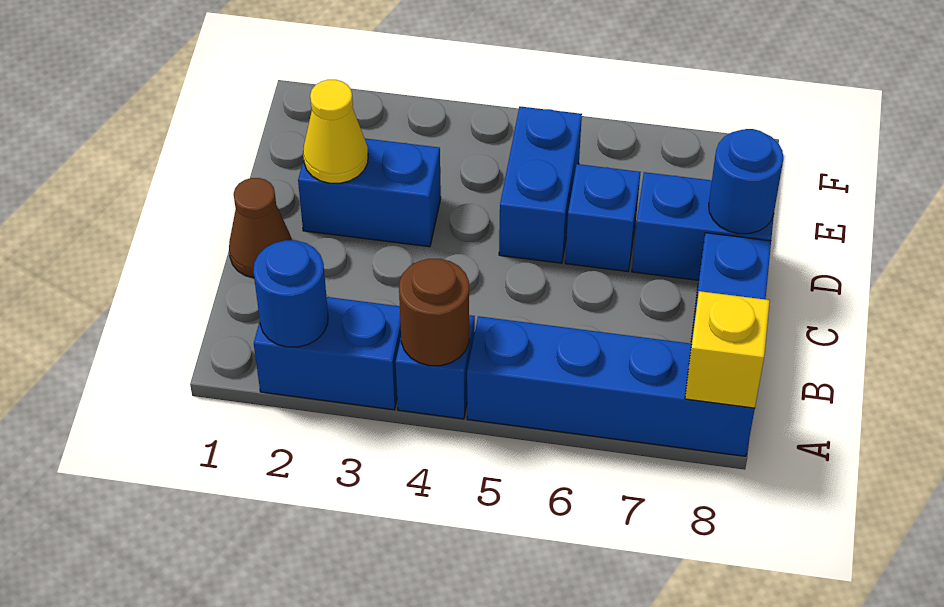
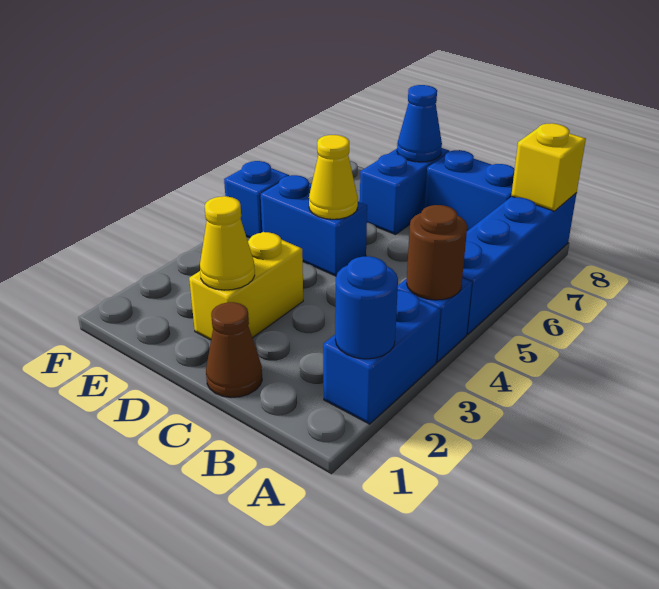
blue 1x2 brick [298,139,441,247] -> yellow 1x2 brick [189,232,303,340]
none -> yellow 1x1 cone [309,135,358,219]
blue 1x1 brick [565,164,640,271] -> blue 1x1 brick moved to [224,161,289,238]
blue 1x1 round brick [709,129,783,234] -> blue 1x1 cone [397,85,442,162]

